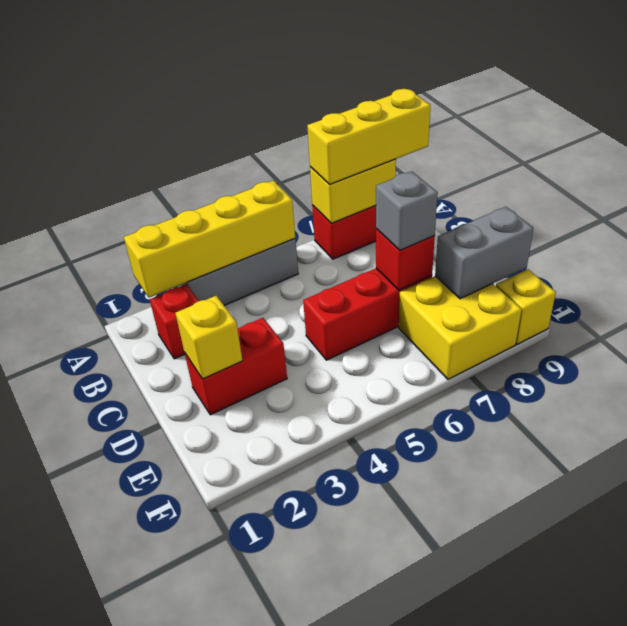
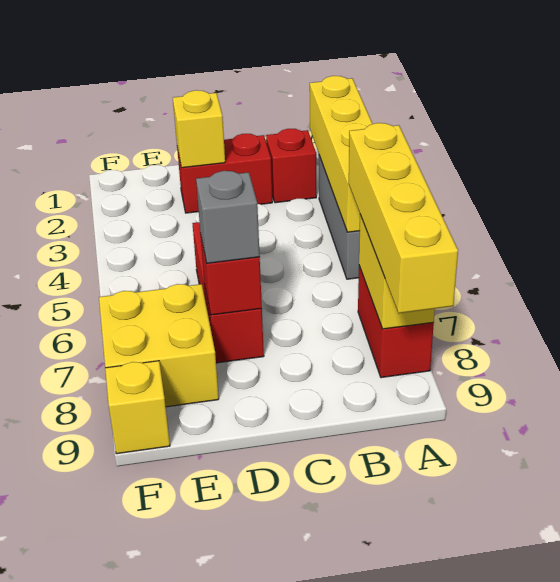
yellow 1x3 brick [307,89,431,185] -> yellow 1x4 brick [349,123,458,313]
red 1x2 brick [185,318,287,415] -> red 1x2 brick turned to [177,134,272,213]
grey 1x2 brick [435,207,533,299] -> none

